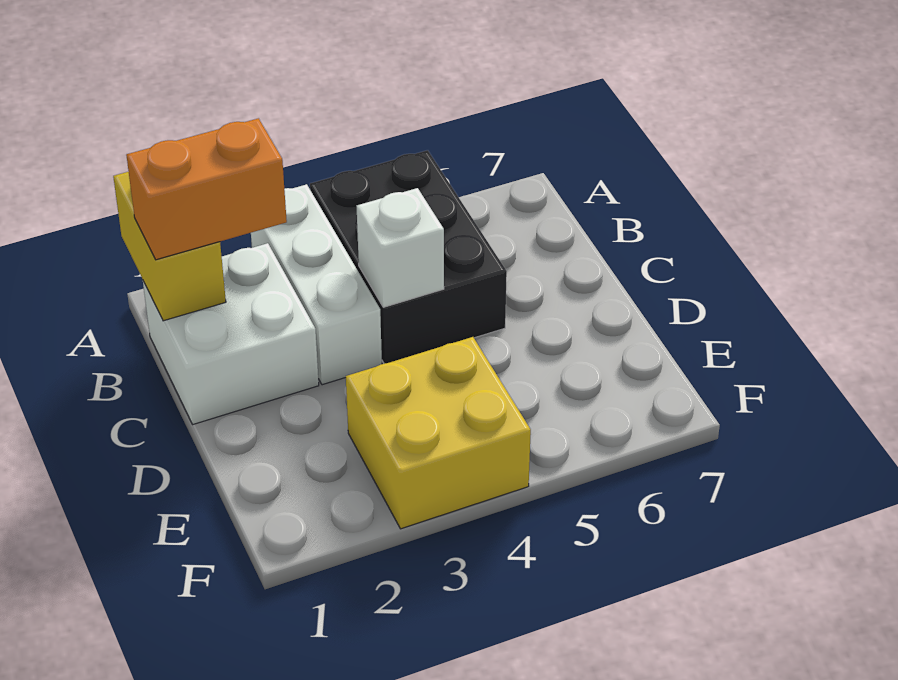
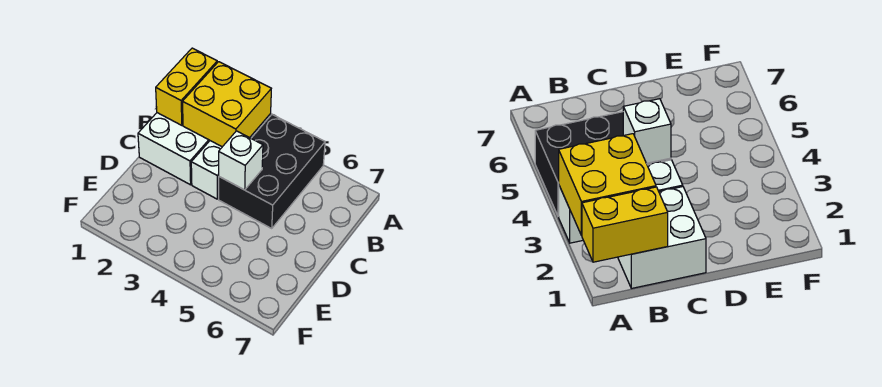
orange 1x2 brick [126,118,287,260] -> none
yellow 2x2 brick [346,337,531,529] -> yellow 2x2 brick moved to [182,62,271,147]

